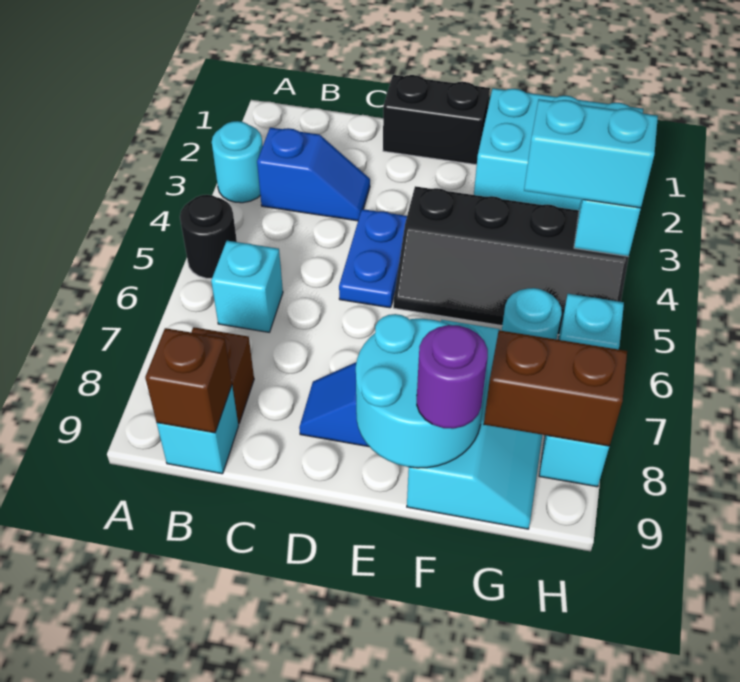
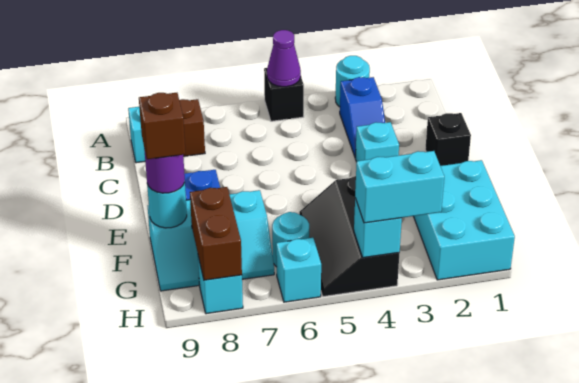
black 1x1 round brick [180,195,237,278] -> black 1x1 brick [264,68,304,121]
none -> purple 1x1 cone [267,30,301,87]
cyan 1x1 brick [211,241,283,332] -> cyan 1x1 brick moved to [356,122,399,162]
brown 1x1 brick [145,328,232,433] -> brown 1x1 brick moved to [139,93,185,159]
black 1x2 brick [383,75,490,165] -> black 1x1 brick [425,113,471,166]
blue 1x2 plate [339,209,407,308] -> none
black 2x4 slope [393,186,628,335] -> black 2x3 slope [299,176,400,297]
cyan 2x2 round brick [356,314,487,468] -> cyan 1x1 round brick [147,182,187,228]
cyan 1x2 brick [524,99,658,208] -> cyan 1x2 brick turned to [355,151,444,223]

